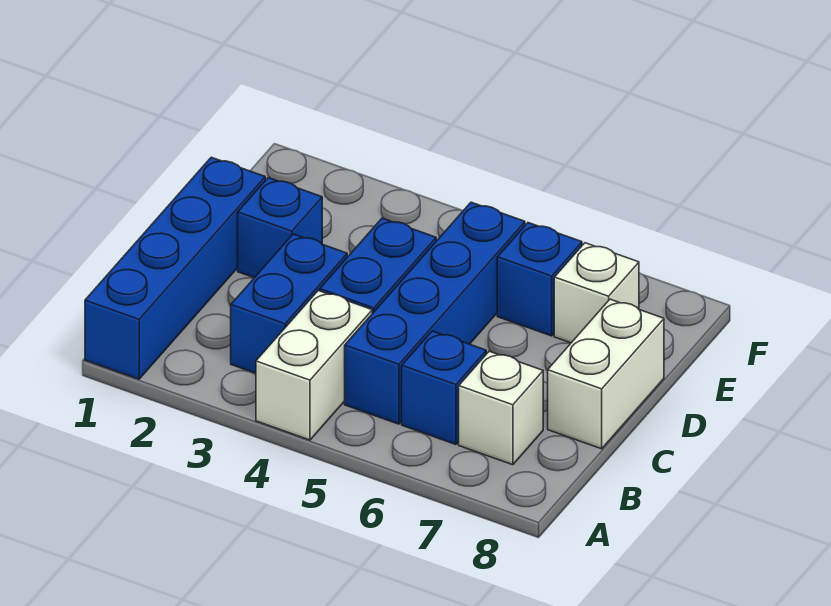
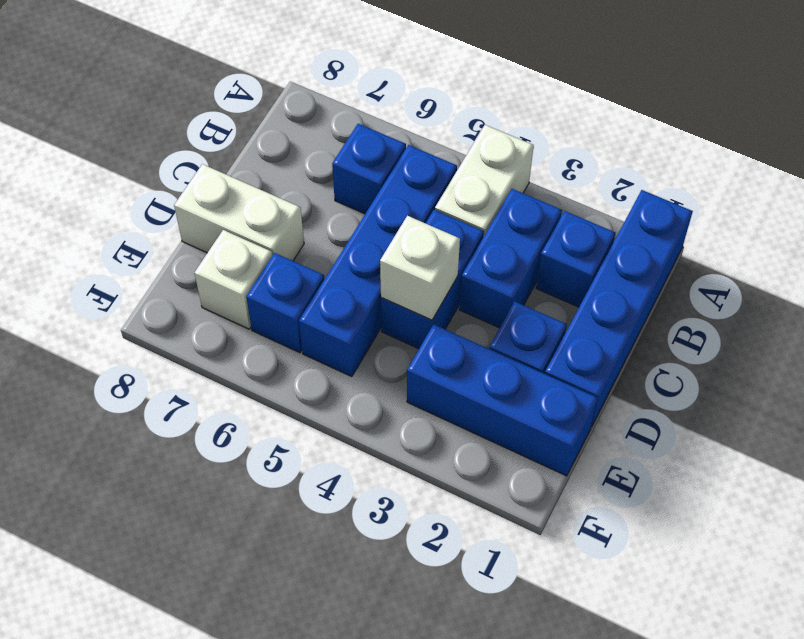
none -> blue 1x1 brick [536,211,615,307]
white 1x1 brick [459,351,543,465] -> white 1x1 brick moved to [380,216,460,320]
white 1x2 brick [548,299,664,449] -> white 1x2 brick turned to [174,164,304,261]
none -> blue 1x3 brick [407,324,598,476]

